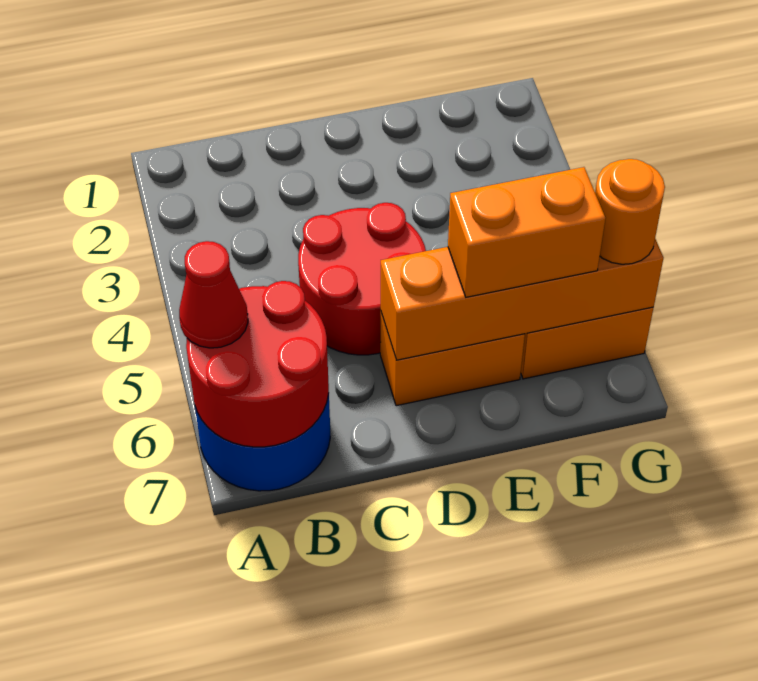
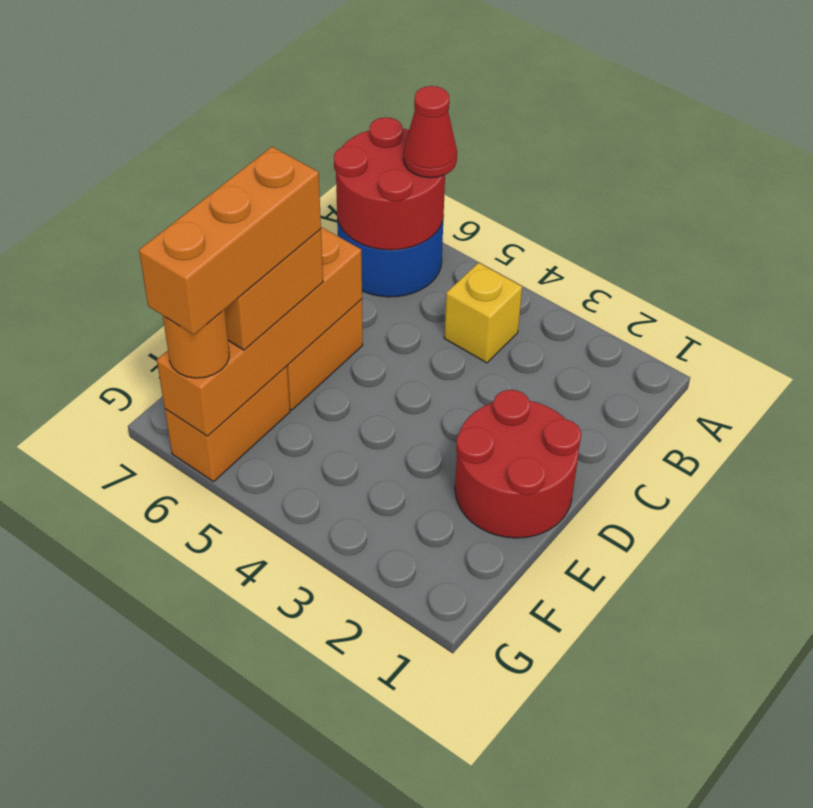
none -> yellow 1x1 brick [444,263,522,363]
red 2x2 round brick [298,203,426,355] -> red 2x2 round brick moved to [455,390,581,538]
none -> orange 1x3 brick [139,147,321,335]

